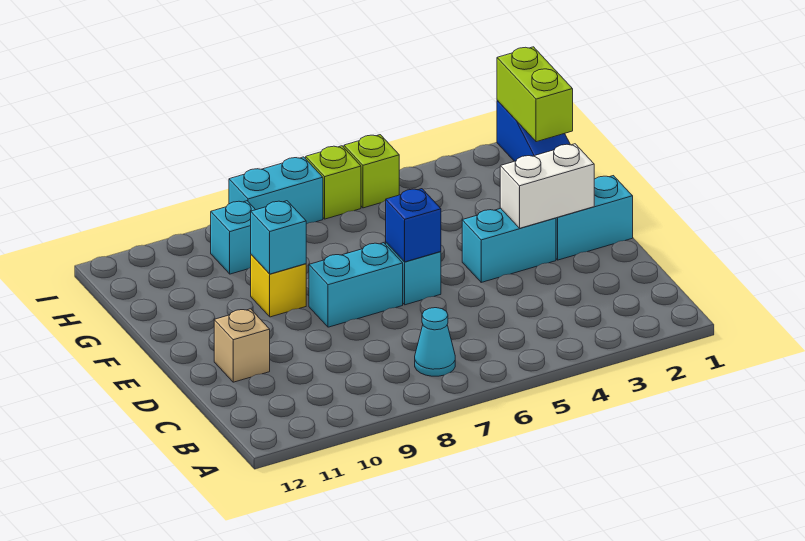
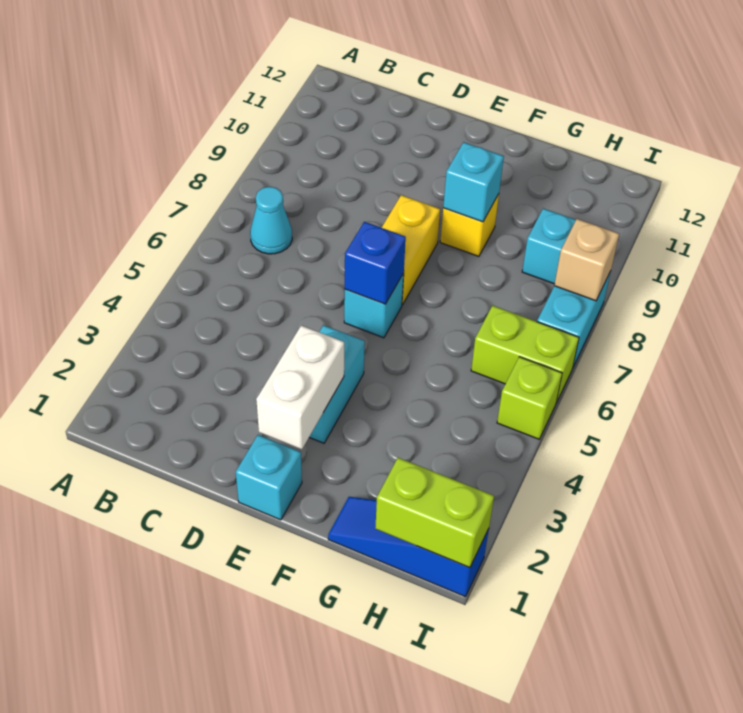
tan 1x1 brick [214,309,270,382] -> tan 1x1 brick moved to [554,219,619,301]
cyan 1x2 brick [556,176,633,260] -> cyan 1x1 brick [236,435,302,520]
cyan 1x2 brick [309,243,403,327] -> yellow 1x2 brick [382,195,440,305]
lime 1x1 brick [306,146,361,219] -> lime 1x2 brick [471,306,579,403]

